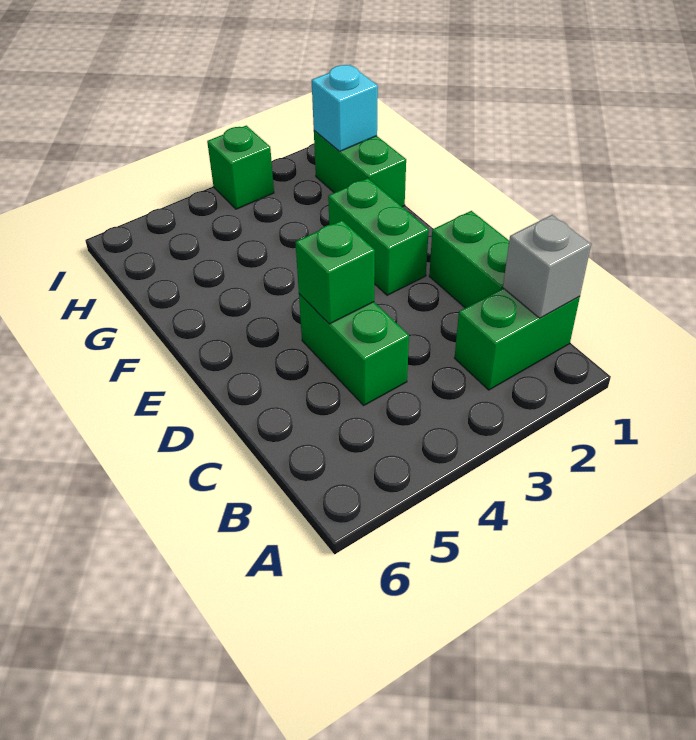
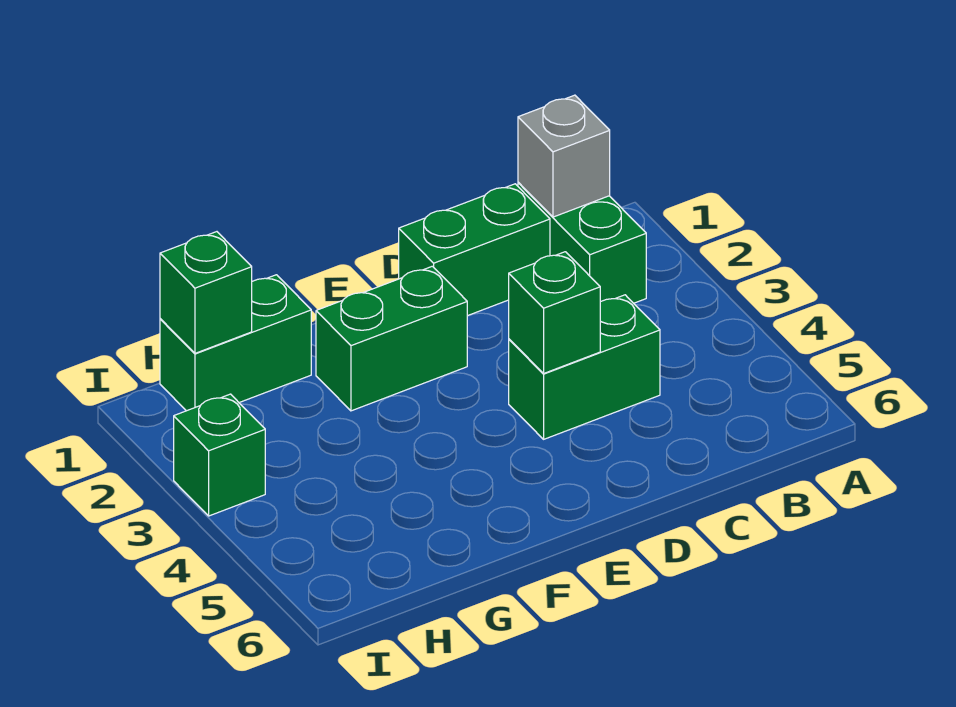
cyan 1x1 brick [312,65,378,151] -> green 1x1 brick [160,232,252,353]

